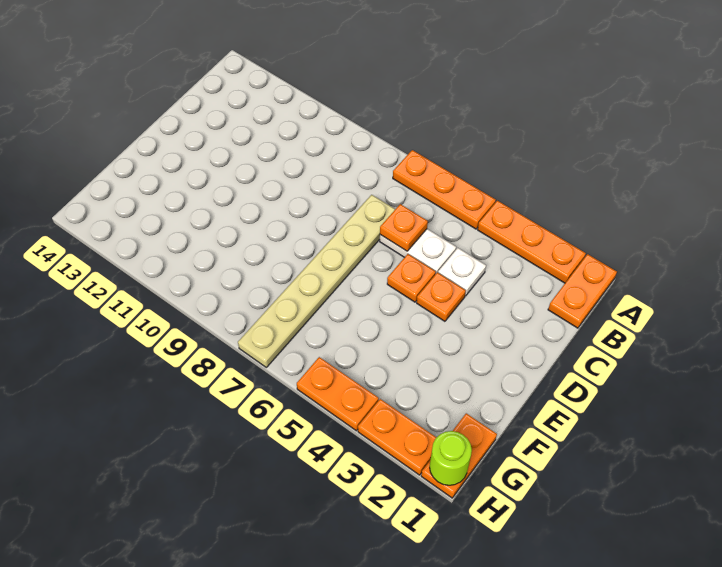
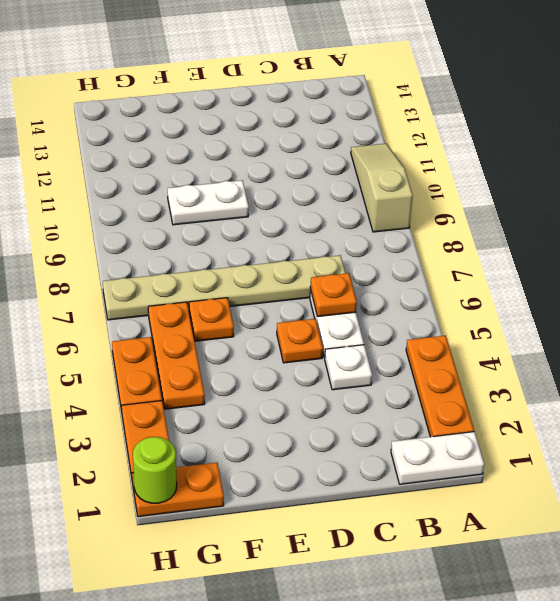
orange 1x2 plate [548,254,617,328] -> white 1x2 plate [391,432,484,484]
orange 1x3 plate [393,150,496,229] -> orange 1x3 plate moved to [148,302,205,409]
none -> tan 1x3 slope [351,144,413,232]
orange 1x1 plate [417,273,466,321] -> orange 1x1 plate moved to [189,298,234,341]
none -> white 1x2 plate [168,180,249,225]

